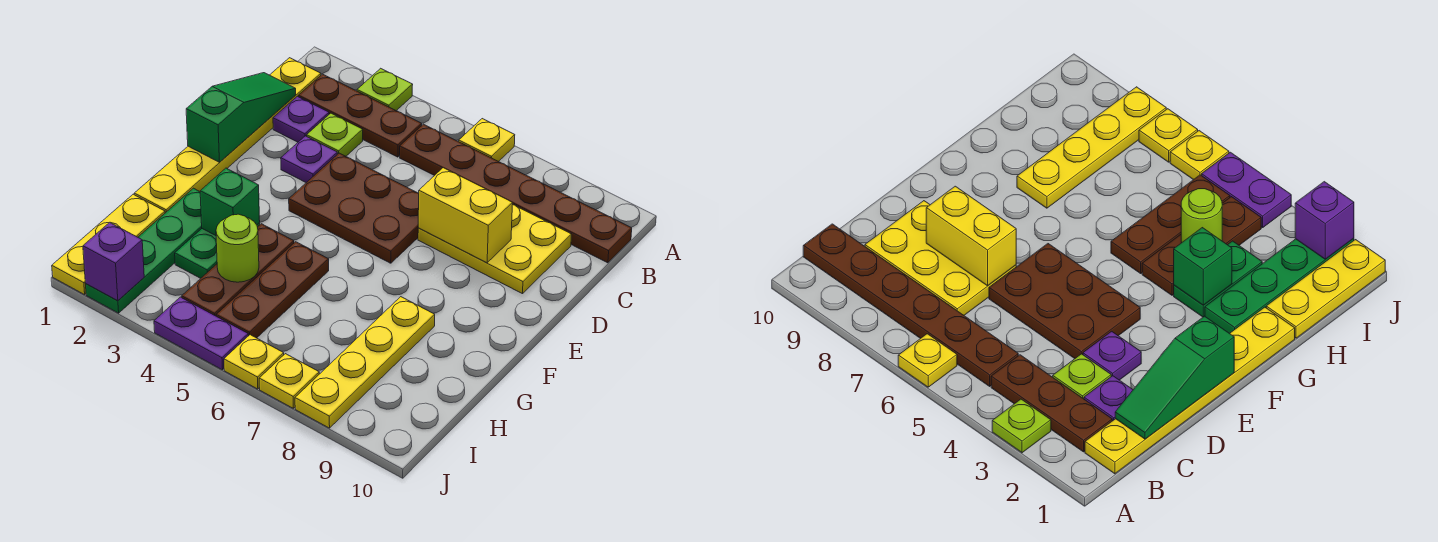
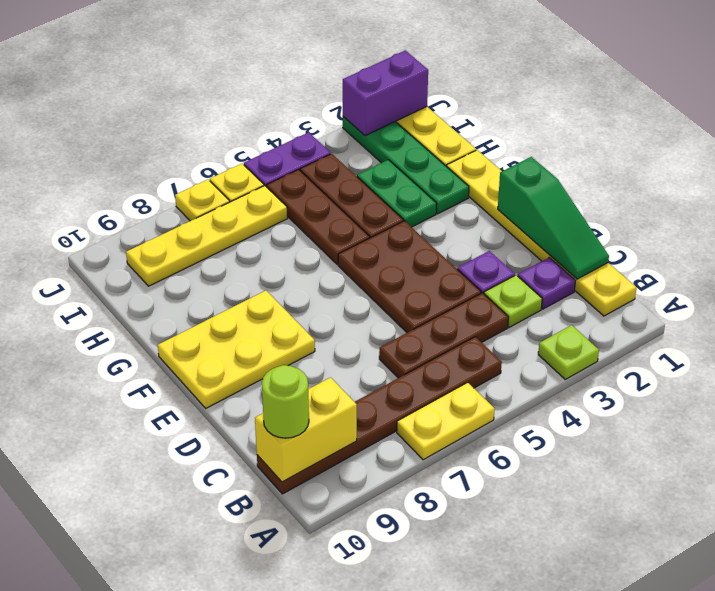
yellow 1x1 plate [459,119,515,162] -> yellow 1x2 plate [397,382,495,460]
brown 1x3 plate [299,74,422,157] -> brown 1x3 plate moved to [379,293,508,378]
yellow 2x3 plate [418,205,572,294] -> yellow 2x3 plate moved to [158,291,315,408]
brown 2x3 plate [289,153,419,263] -> brown 2x3 plate turned to [338,221,481,333]
yellow 1x2 brick [418,168,513,263] -> yellow 1x2 brick moved to [255,378,357,482]
green 1x1 brick [200,168,260,236] -> none
yellow 1x4 plate [295,297,435,428] -> yellow 1x4 plate turned to [126,186,288,286]
lime 1x1 round brick [216,214,259,282] -> lime 1x1 round brick moved to [262,365,309,438]
purple 1x1 brick [83,222,144,301] -> purple 1x2 brick [343,50,428,136]

